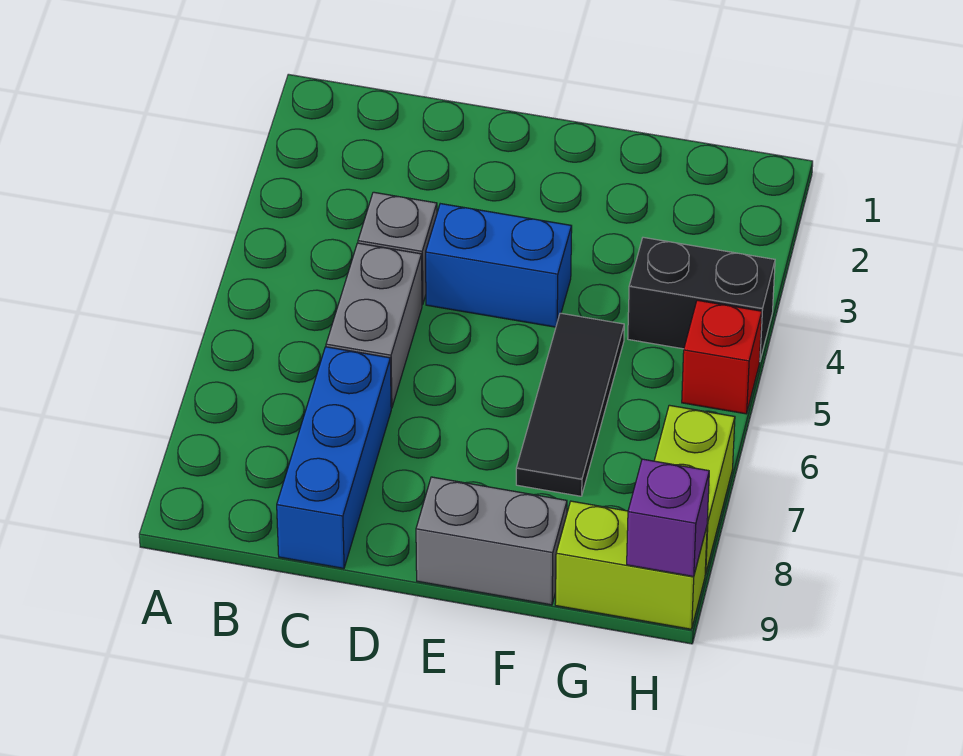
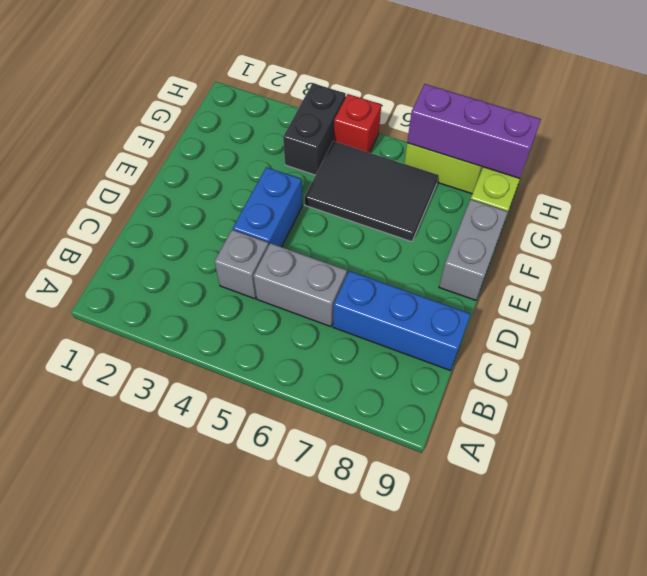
black 1x3 tile [516,313,624,496] -> black 2x3 tile [305,141,438,242]
purple 1x1 brick [627,459,709,577] -> purple 1x3 brick [407,84,541,178]

